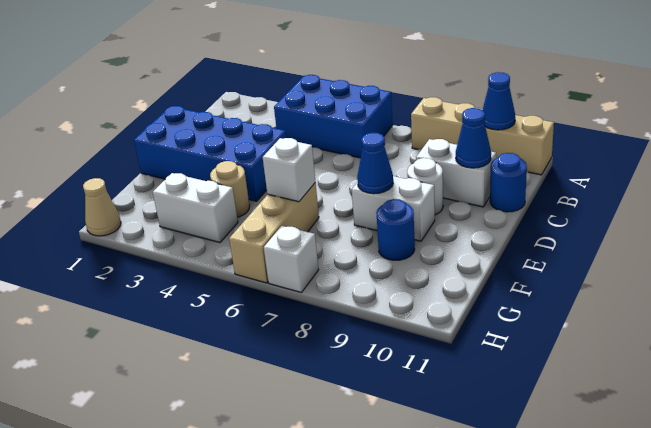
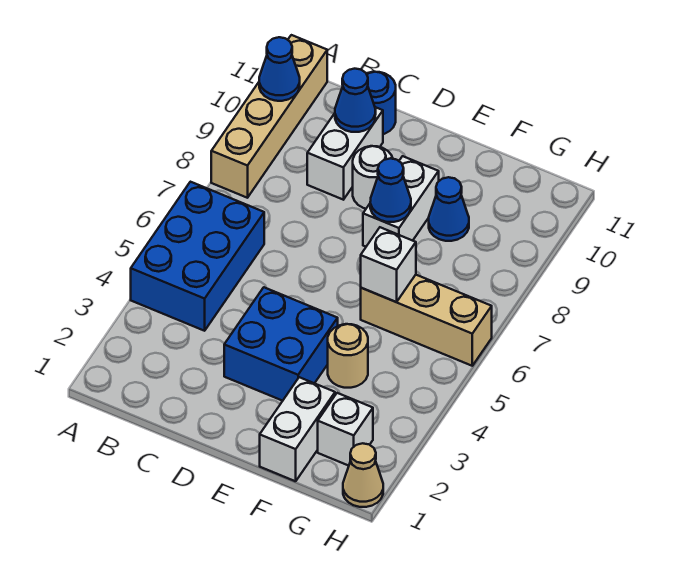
blue 2x4 brick [134,106,286,201] -> blue 2x2 brick [224,287,338,401]
blue 1x1 round brick [376,199,415,260] -> blue 1x1 cone [429,177,469,241]
white 1x2 brick [153,173,238,243] -> white 1x2 brick moved to [260,377,335,481]
white 1x1 brick [264,226,319,293] -> white 1x1 brick moved to [318,393,373,466]

